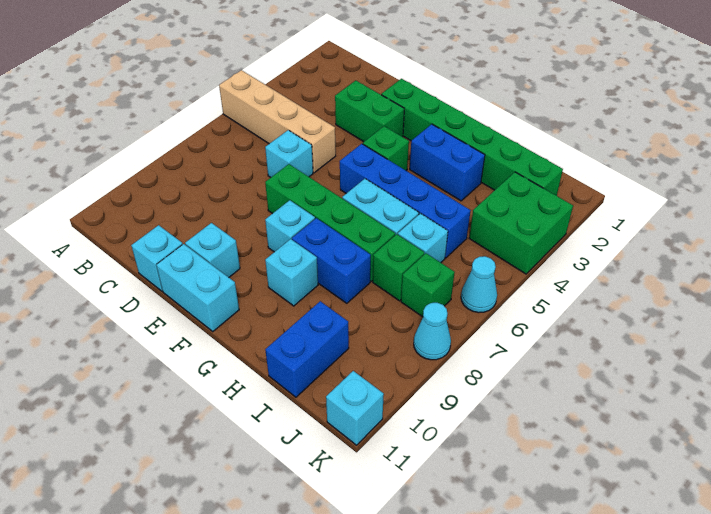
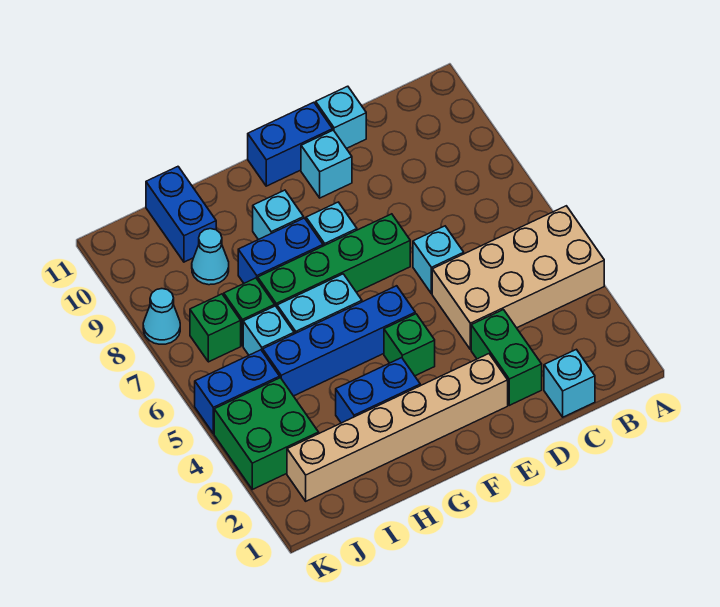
tan 1x4 brick [219,70,336,173] -> tan 2x4 brick [432,206,604,350]
green 1x2 brick [335,81,404,142] -> green 1x2 brick turned to [471,310,542,405]
green 1x6 brick [381,79,563,195] -> tan 1x6 brick [287,354,508,501]
cyan 1x2 brick [156,244,239,332] -> blue 1x2 brick [248,102,333,186]
none -> blue 1x2 brick [195,350,280,434]
cyan 1x1 cone [461,256,497,313] -> cyan 1x1 cone moved to [192,229,229,285]
cyan 1x1 brick [326,371,384,445] -> cyan 1x1 brick moved to [544,349,595,417]

